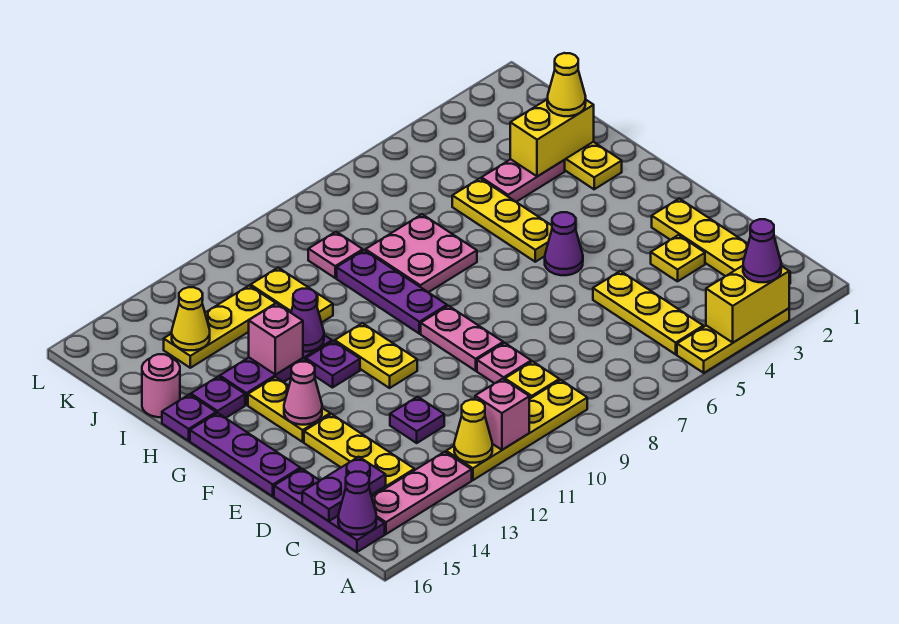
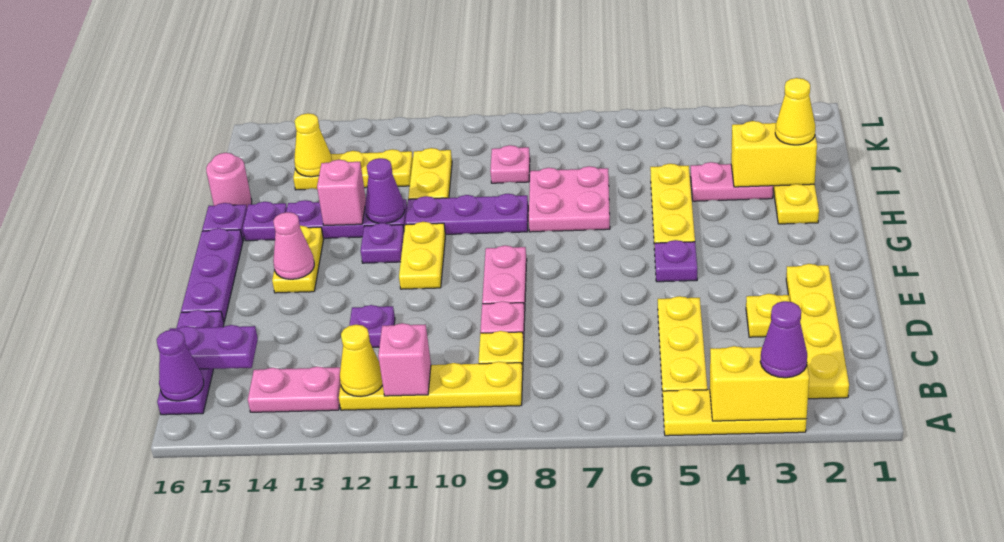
pink 1x3 plate [372,452,472,534] -> pink 1x2 plate [248,366,341,412]
yellow 1x3 plate [304,414,414,492] -> none
purple 1x1 cone [545,212,583,275] -> purple 1x1 plate [655,240,697,282]
purple 1x3 plate [337,250,447,334] -> purple 1x3 plate turned to [405,194,528,235]

